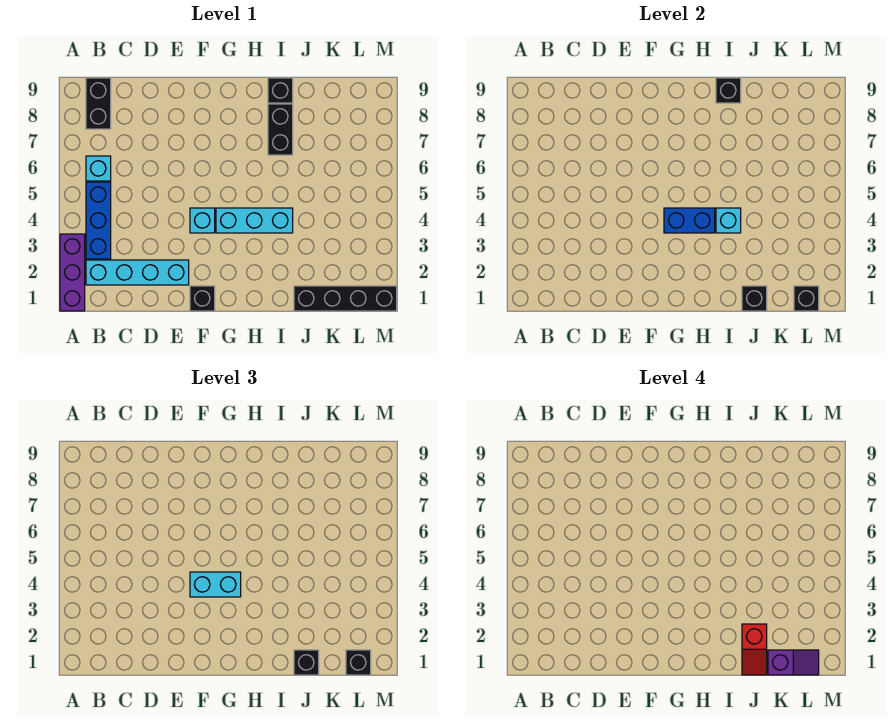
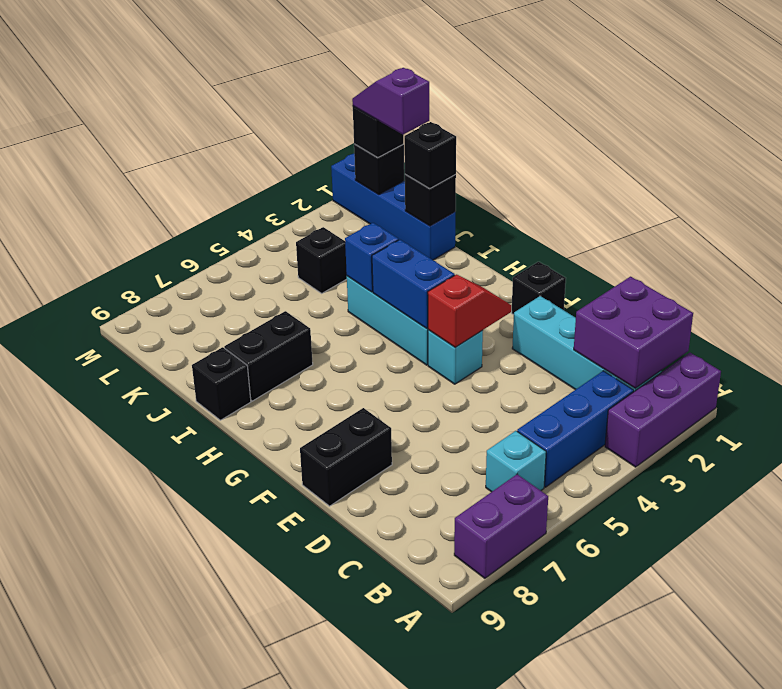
none -> purple 1x2 brick [454,474,548,578]
none -> purple 2x2 brick [574,277,693,388]
black 1x2 brick [86,78,111,129] -> black 1x2 brick moved to [300,408,392,506]
cyan 1x2 brick [190,572,241,597] -> none
cyan 1x1 brick [716,208,741,233] -> blue 1x1 brick [345,223,399,292]
black 1x1 brick [716,78,741,103] -> black 1x1 brick moved to [296,227,347,293]
black 1x4 brick [294,286,397,311] -> blue 1x4 brick [331,154,455,260]
red 1x2 slope [742,624,767,675] -> red 1x2 slope moved to [428,274,511,347]

